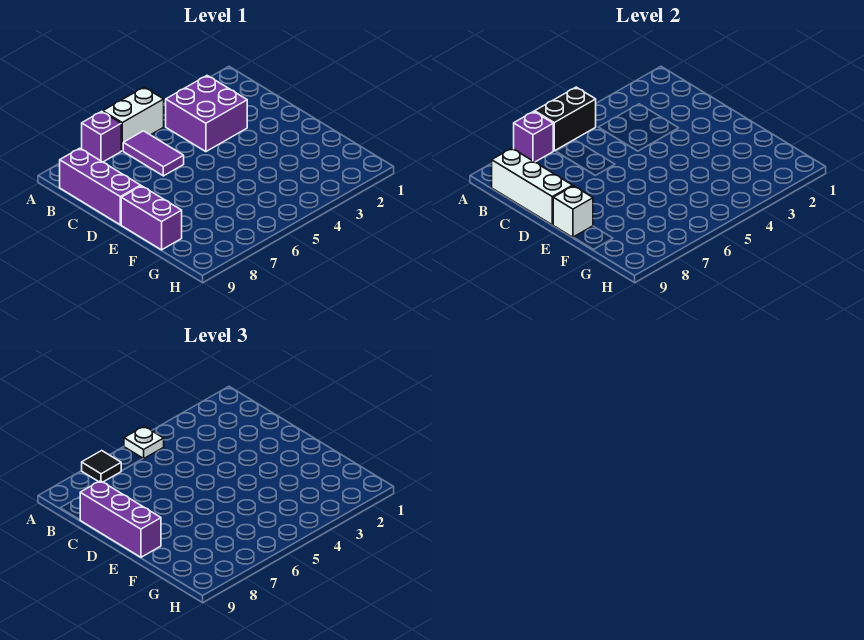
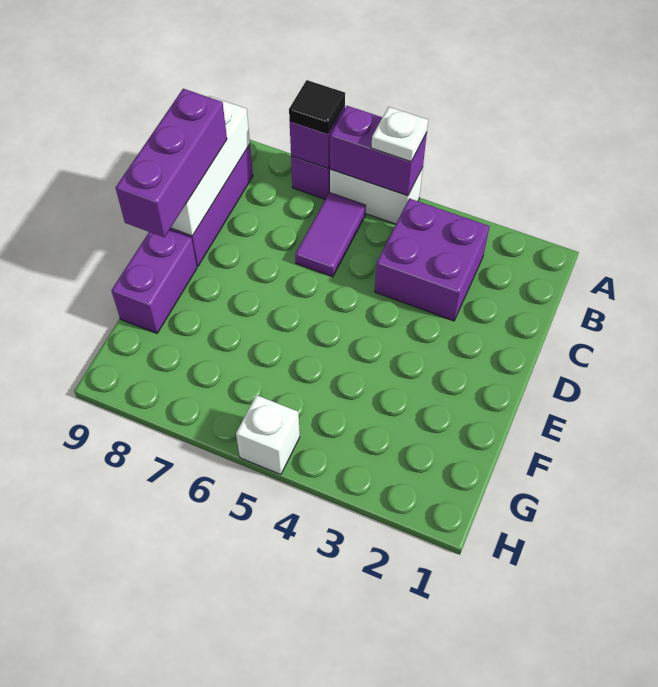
black 1x2 brick [535,87,596,151] -> purple 1x2 brick [330,106,427,196]
white 1x1 brick [553,186,593,237] -> white 1x1 brick moved to [236,395,300,475]

